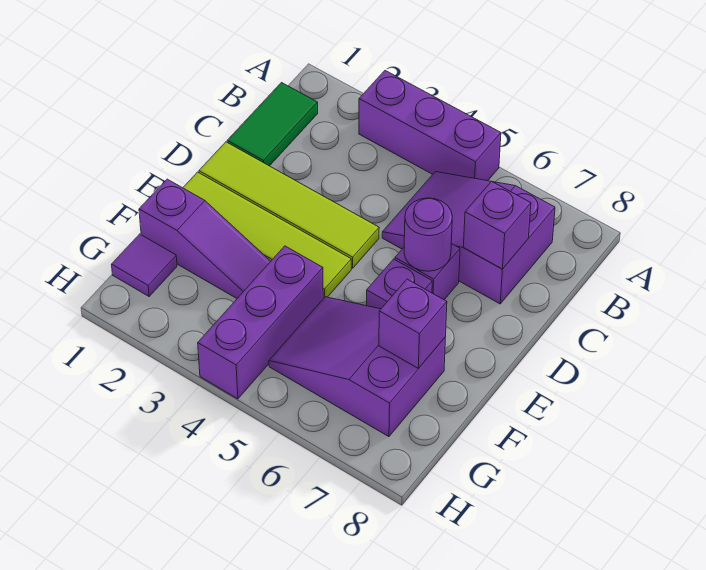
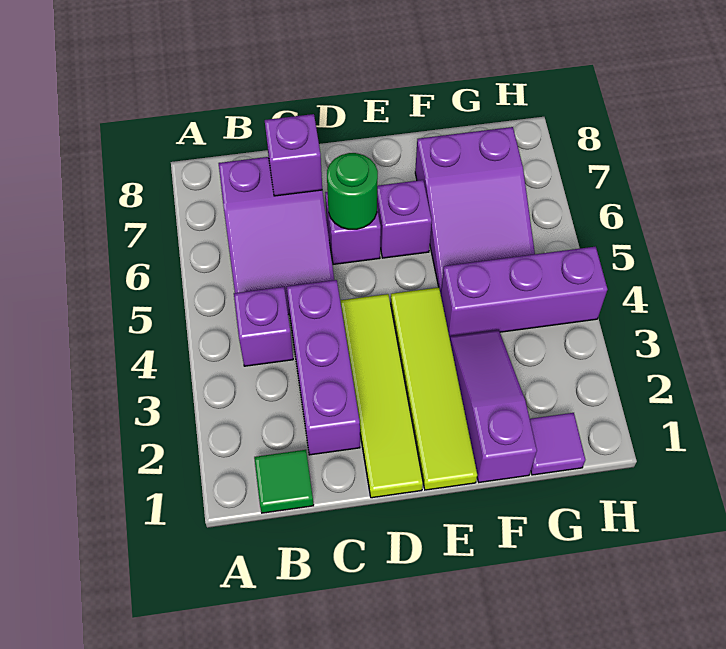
purple 1x3 brick [359,71,501,181] -> purple 1x3 brick moved to [287,280,360,455]
green 1x2 tile [227,83,318,166] -> green 1x1 tile [254,450,314,513]
purple 1x1 round brick [404,198,452,271] -> green 1x1 round brick [327,153,378,229]
purple 1x1 brick [379,279,447,369] -> purple 1x1 brick moved to [234,287,293,366]

